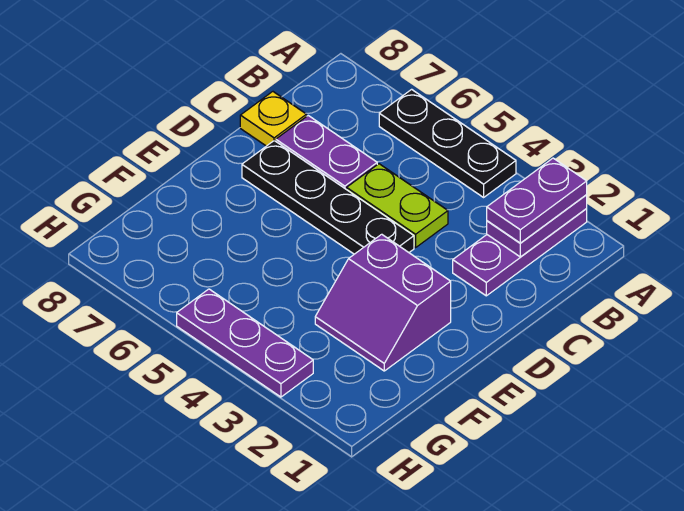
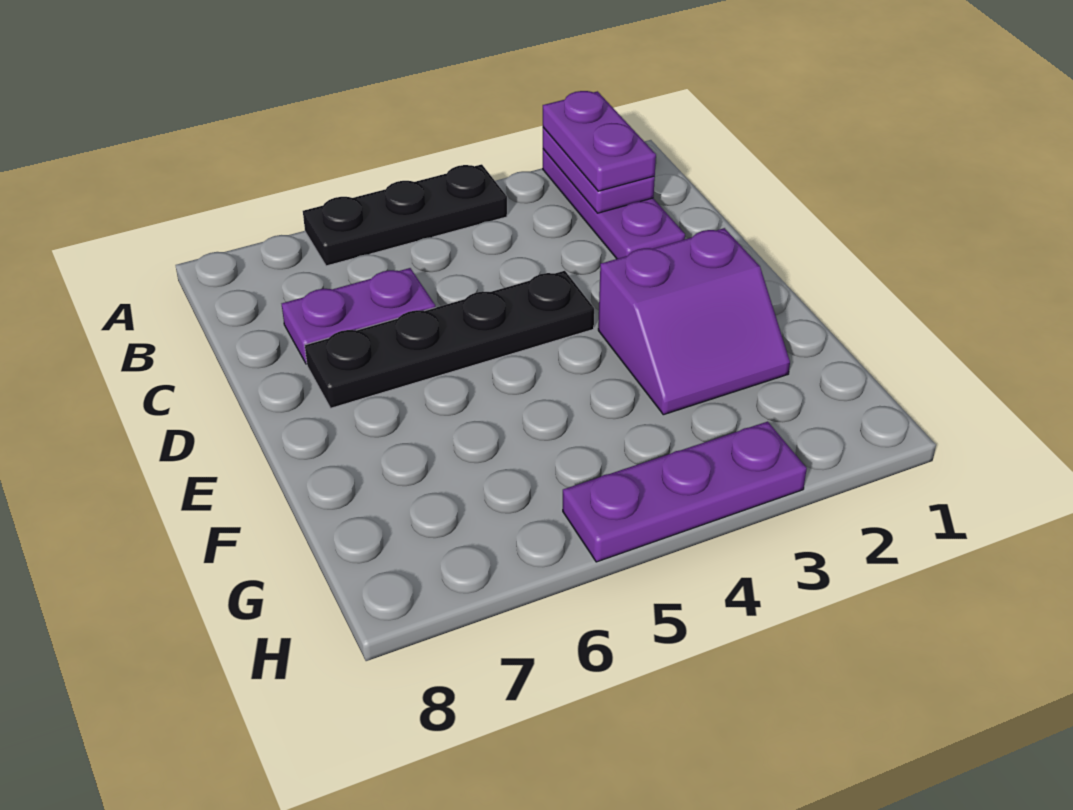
lime 1x2 plate [347,164,448,248] -> none
yellow 1x1 plate [240,92,307,146] -> none

